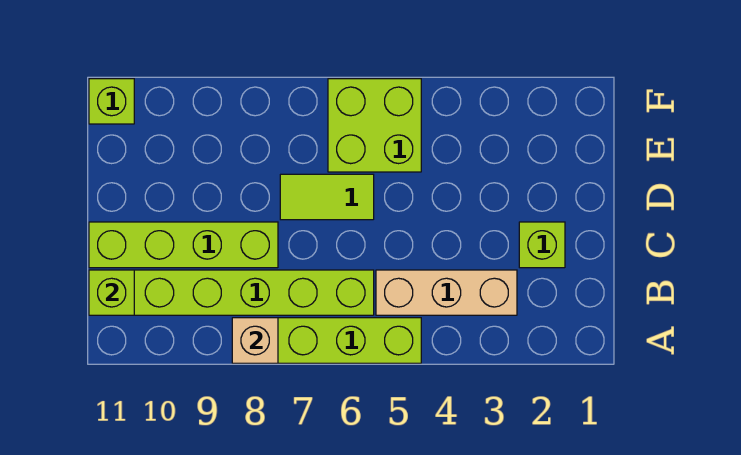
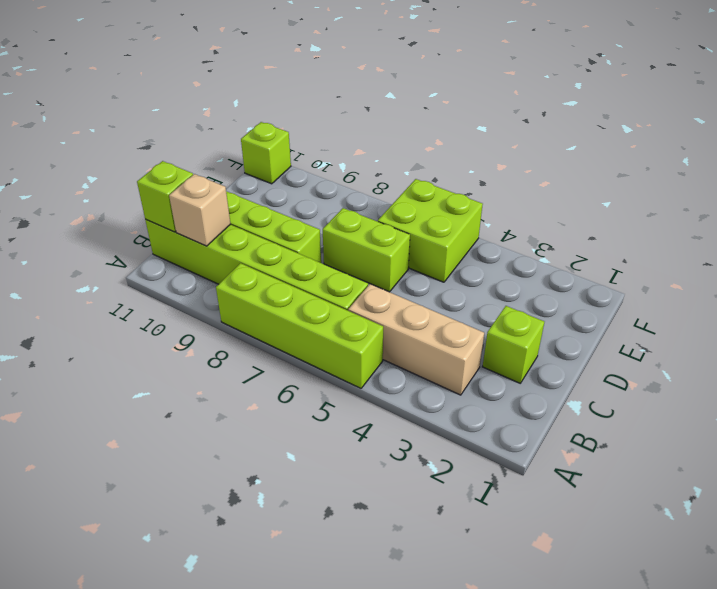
tan 1x1 brick [232,318,278,363] -> tan 1x1 brick moved to [169,174,230,246]
lime 1x2 tile [280,174,374,220] -> lime 1x2 brick [323,208,410,292]

